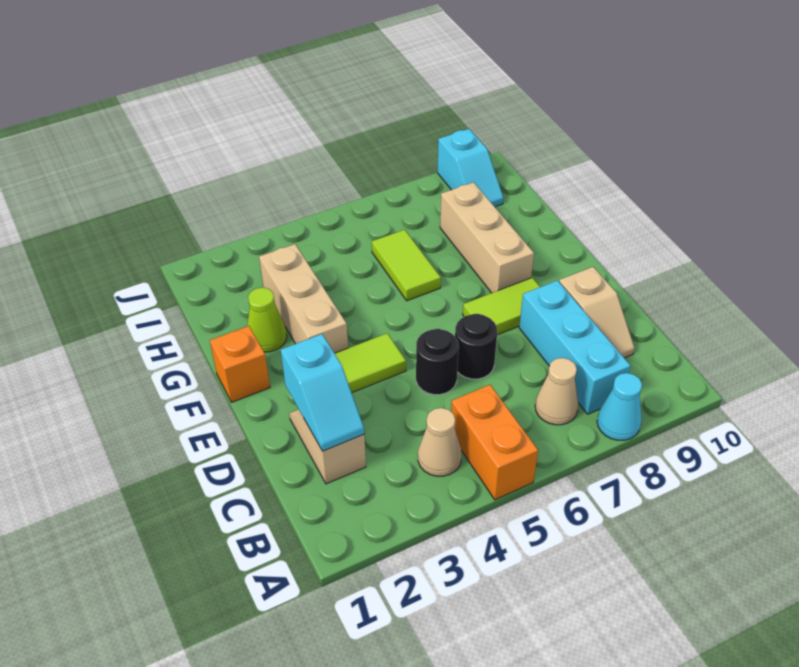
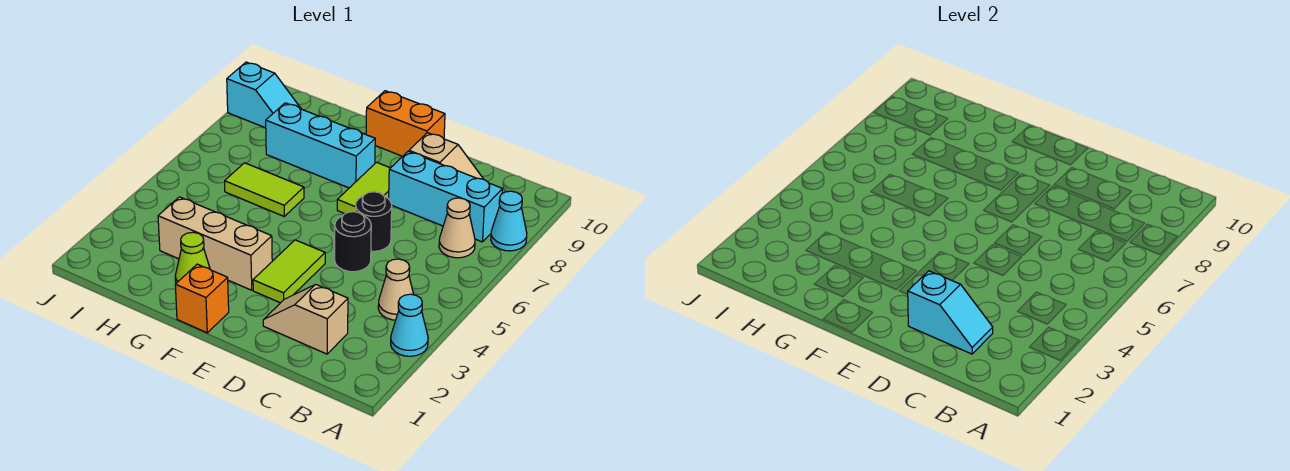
none -> cyan 1x1 cone [391,294,428,356]
orange 1x2 brick [451,385,538,500] -> orange 1x2 brick moved to [366,91,445,156]
tan 1x3 brick [440,182,534,293] -> cyan 1x3 brick [266,103,375,188]

